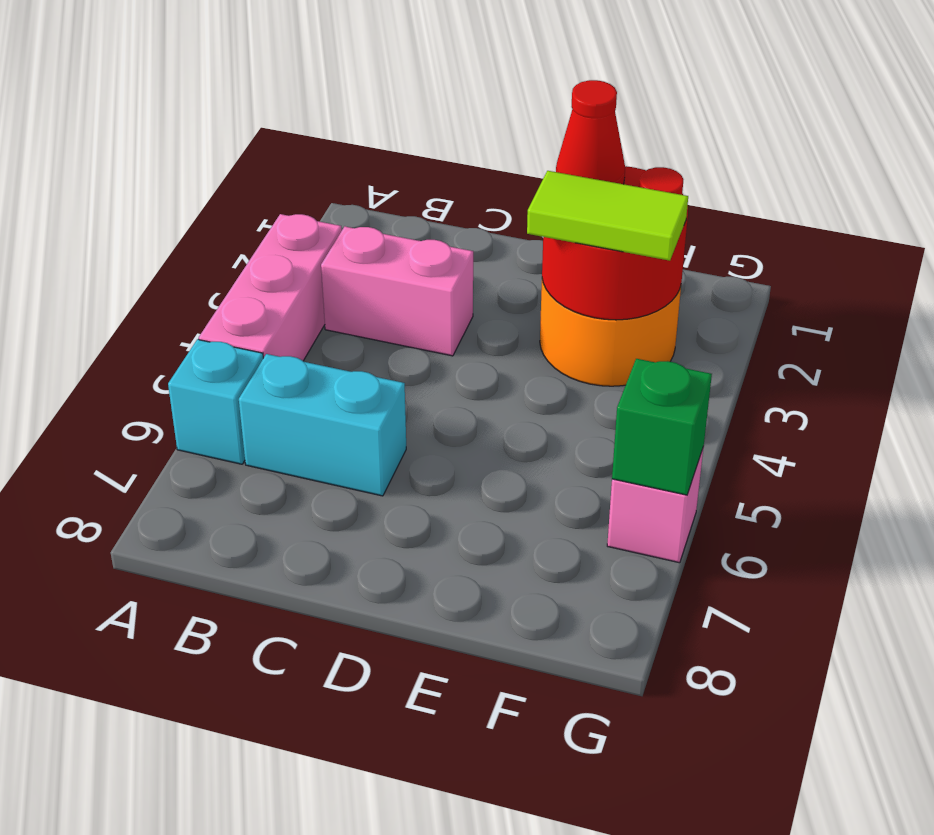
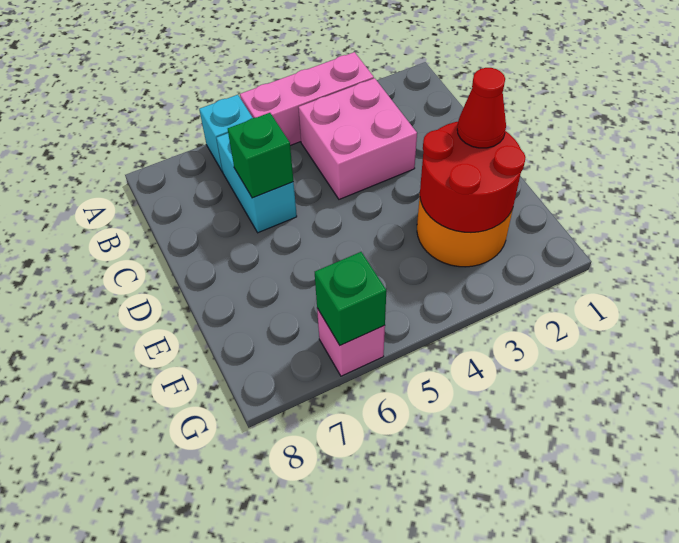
pink 1x2 brick [321,227,473,356] -> pink 2x2 brick [298,78,417,199]
none -> green 1x1 brick [228,113,293,198]
lime 1x2 tile [527,171,688,261] -> none

